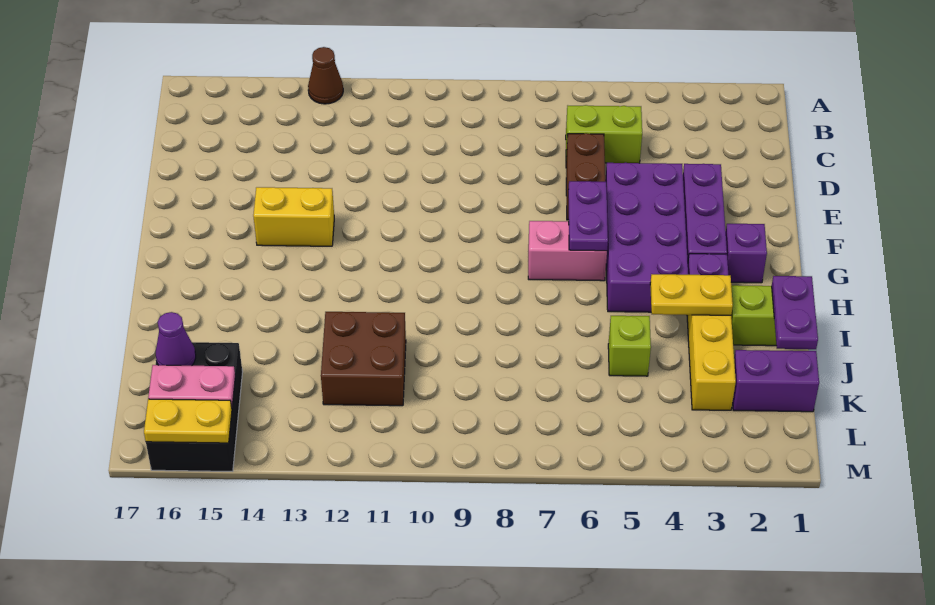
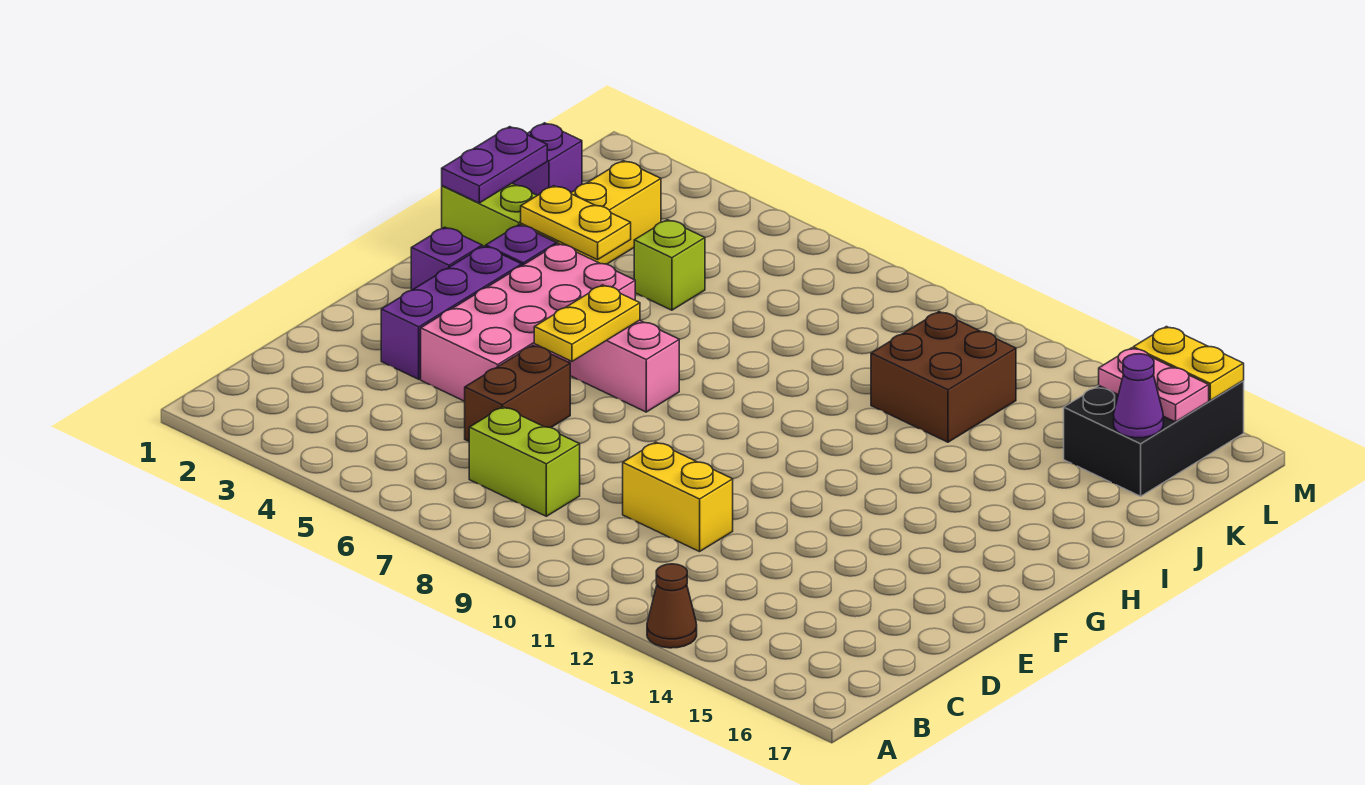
lime 1x2 brick [566,105,642,163] -> lime 1x2 brick moved to [469,407,580,516]
purple 2x4 brick [605,163,688,312] -> pink 2x4 brick [421,244,635,401]
purple 1x2 plate [568,181,608,251] -> yellow 1x2 plate [534,285,640,361]
yellow 1x2 brick [253,187,334,246] -> yellow 1x2 brick moved to [623,442,733,552]
purple 1x2 brick [733,350,819,412] -> purple 1x1 brick [512,123,582,195]

